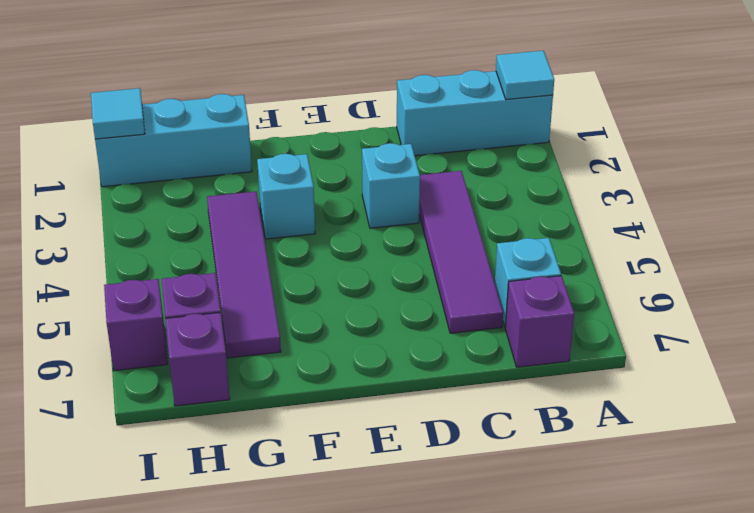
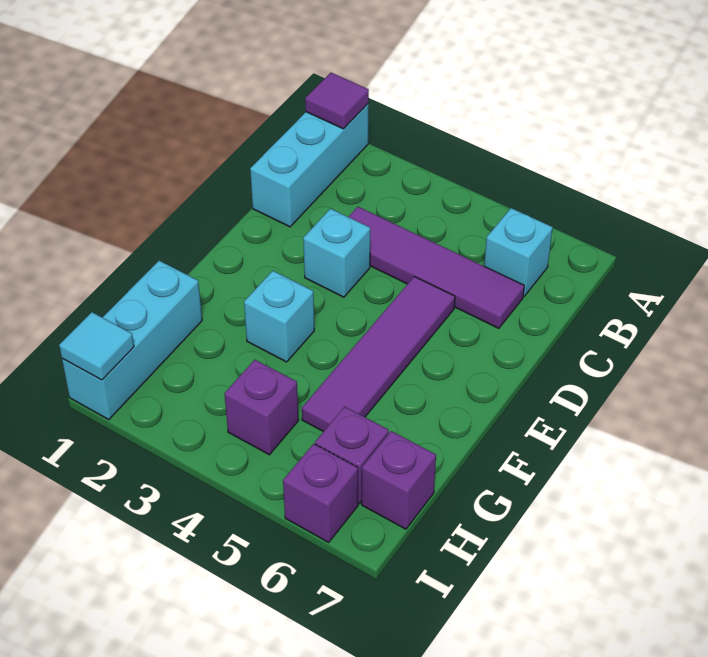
cyan 1x1 tile [496,51,554,100] -> purple 1x1 tile [305,73,369,129]
purple 1x1 brick [505,276,574,367] -> purple 1x1 brick moved to [225,360,299,455]
purple 1x4 tile [207,191,281,358] -> purple 1x4 tile turned to [302,277,455,432]

